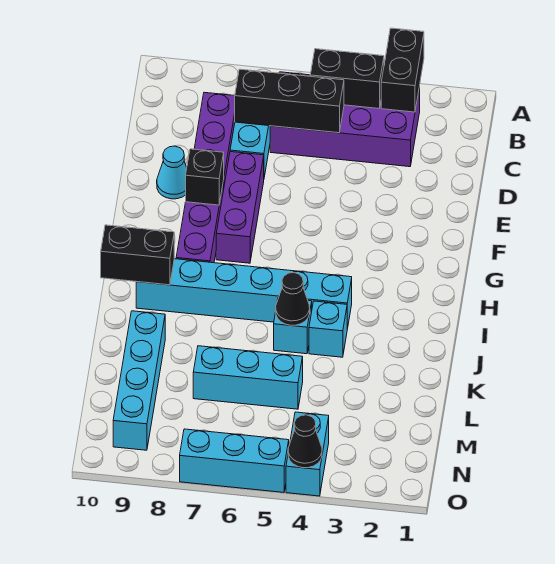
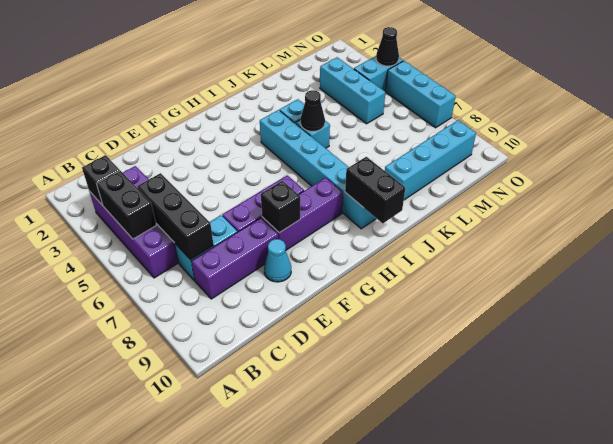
black 1x2 brick [381,28,424,112] -> black 1x1 brick [82,155,120,206]
cyan 1x3 brick [193,346,303,409] -> cyan 1x3 brick moved to [320,57,385,124]

